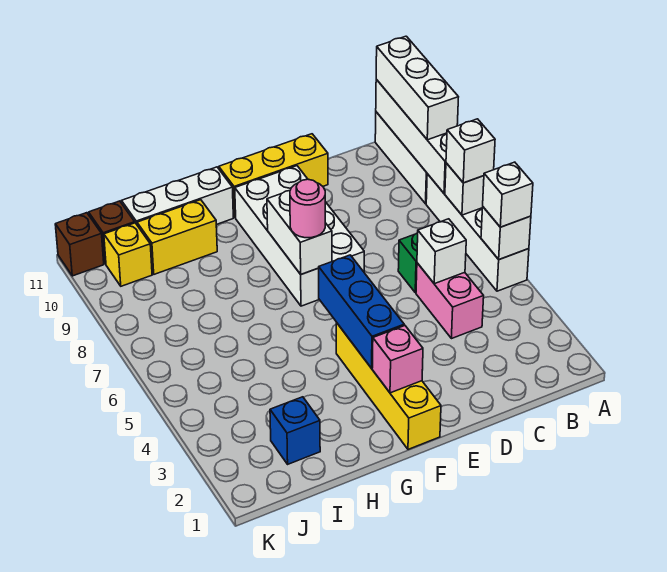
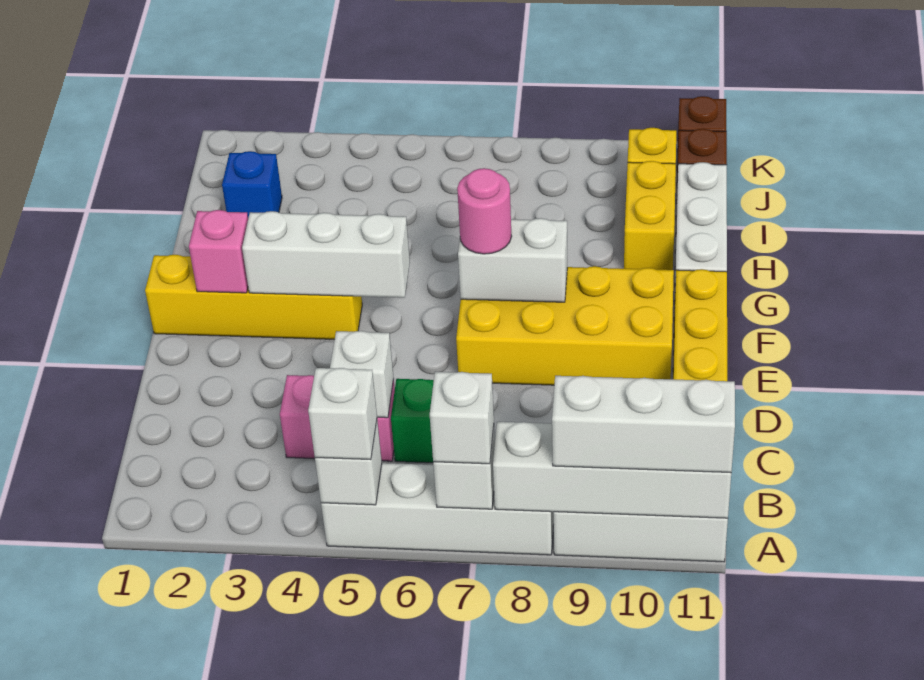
white 2x4 brick [235,166,364,306] -> yellow 2x4 brick [456,266,674,385]
blue 1x3 brick [319,255,404,368] -> white 1x3 brick [242,211,410,298]

